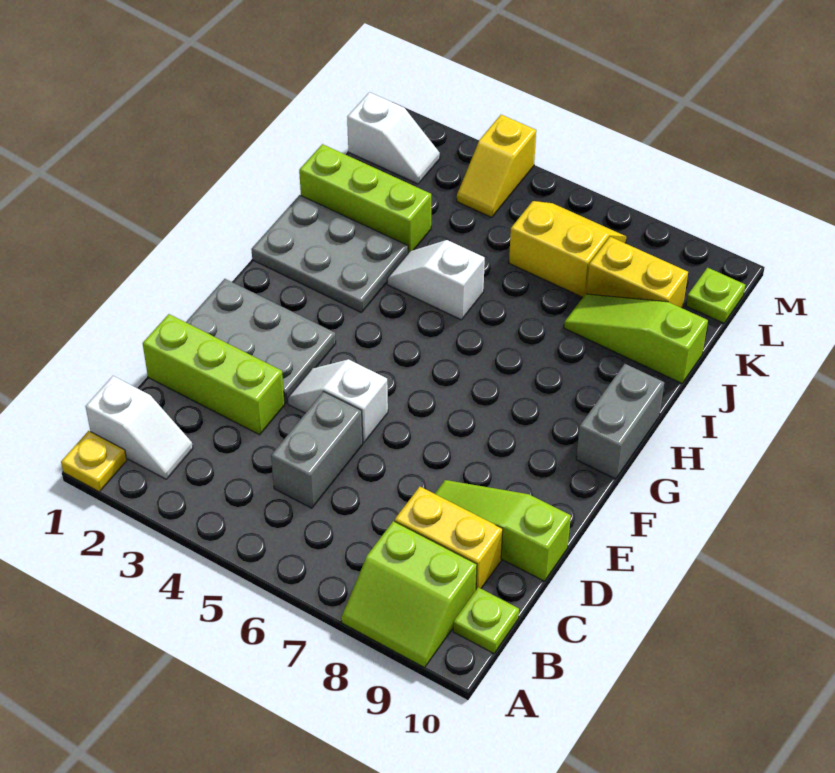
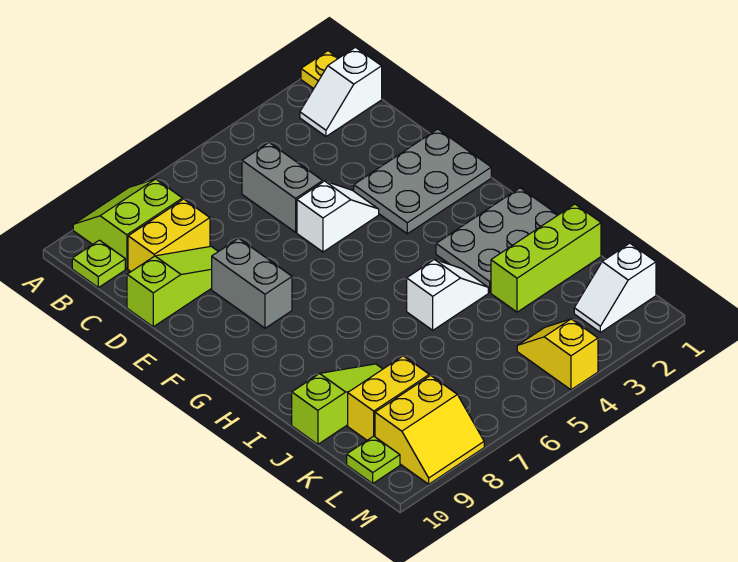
lime 1x3 brick [143,314,285,435] -> none
grey 1x2 brick [576,364,664,479] -> grey 1x2 brick moved to [212,238,292,328]
yellow 2x2 slope [509,201,626,297] -> yellow 2x2 slope moved to [375,375,484,484]

